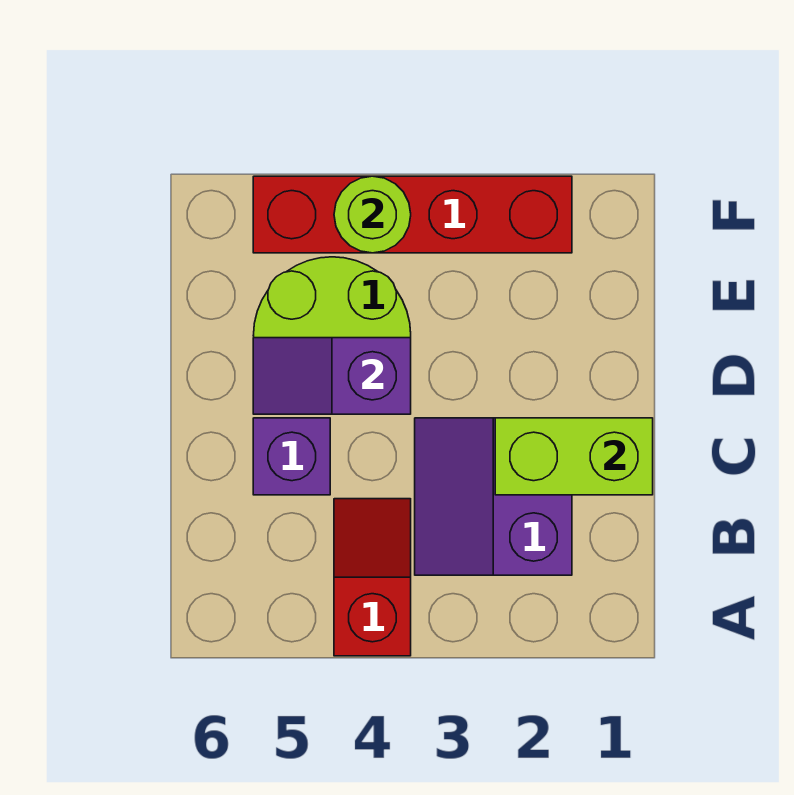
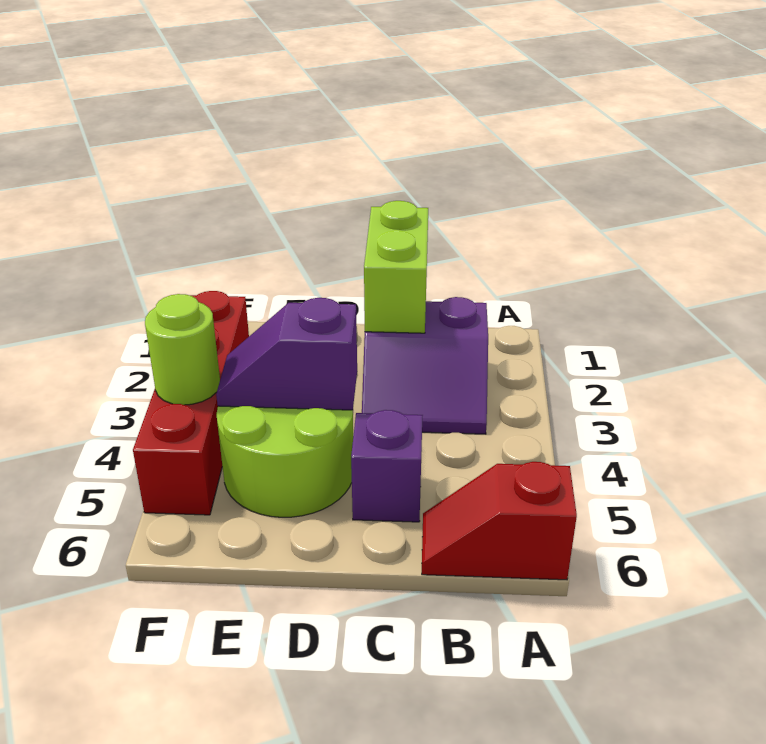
red 1x2 slope [334,499,411,656] -> red 1x2 slope moved to [422,462,577,580]
purple 1x2 slope [253,338,411,414] -> purple 1x2 slope turned to [216,298,357,410]

